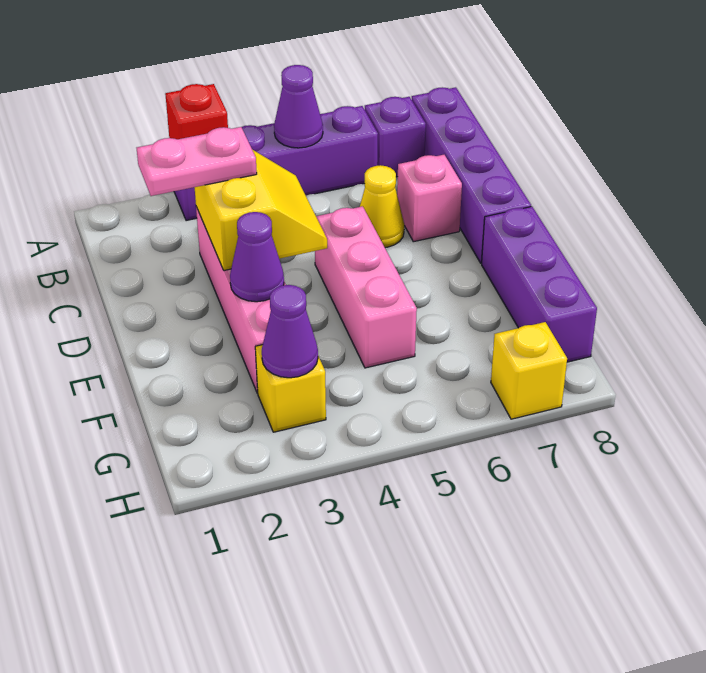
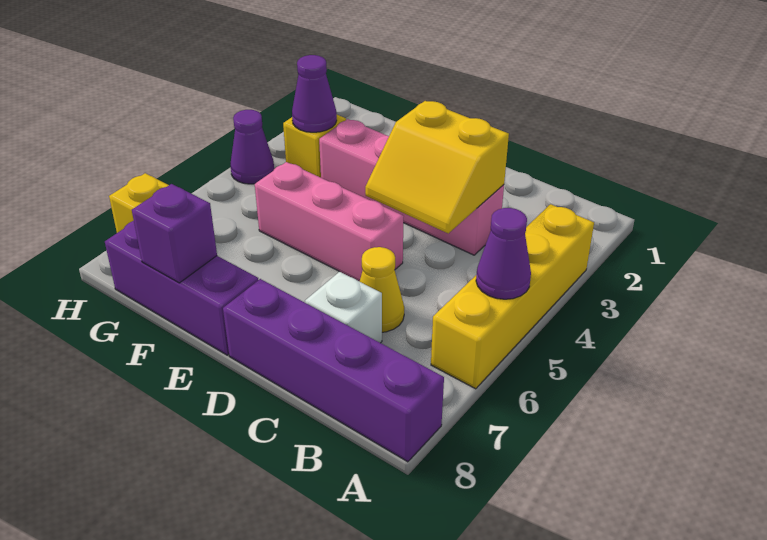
purple 1x4 brick [174,106,378,221] -> yellow 1x4 brick [431,204,594,389]
red 1x1 brick [165,84,228,139] -> none
purple 1x1 brick [365,97,426,177] -> purple 1x1 brick moved to [132,184,217,283]
pink 1x2 plate [137,127,257,196] -> none
pink 1x1 brick [397,155,462,242] -> white 1x1 brick [305,272,382,343]
purple 1x1 cone [230,212,284,302] -> purple 1x1 cone moved to [230,110,274,184]

